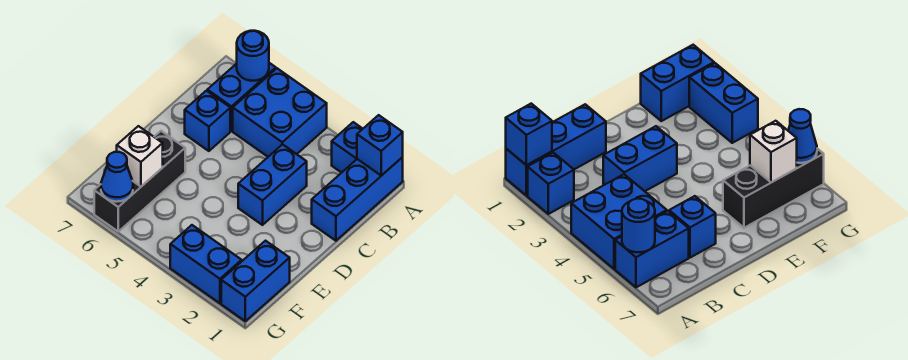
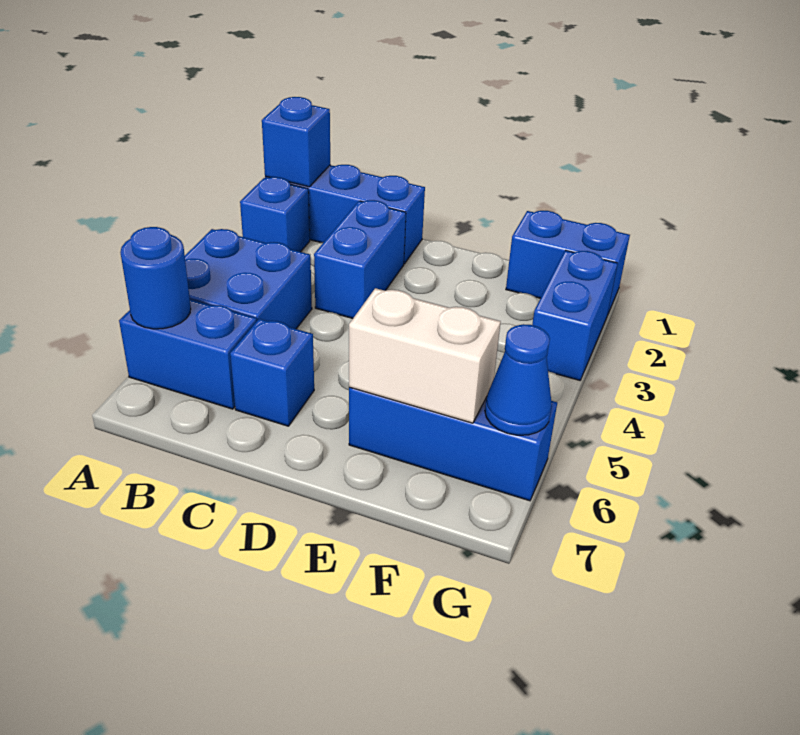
blue 1x2 brick [238,144,307,225] -> blue 1x2 brick turned to [314,200,406,318]
black 1x3 brick [94,131,185,231] -> blue 1x3 brick [349,387,557,501]
white 1x1 brick [117,126,163,186] -> white 1x2 brick [349,288,501,423]

